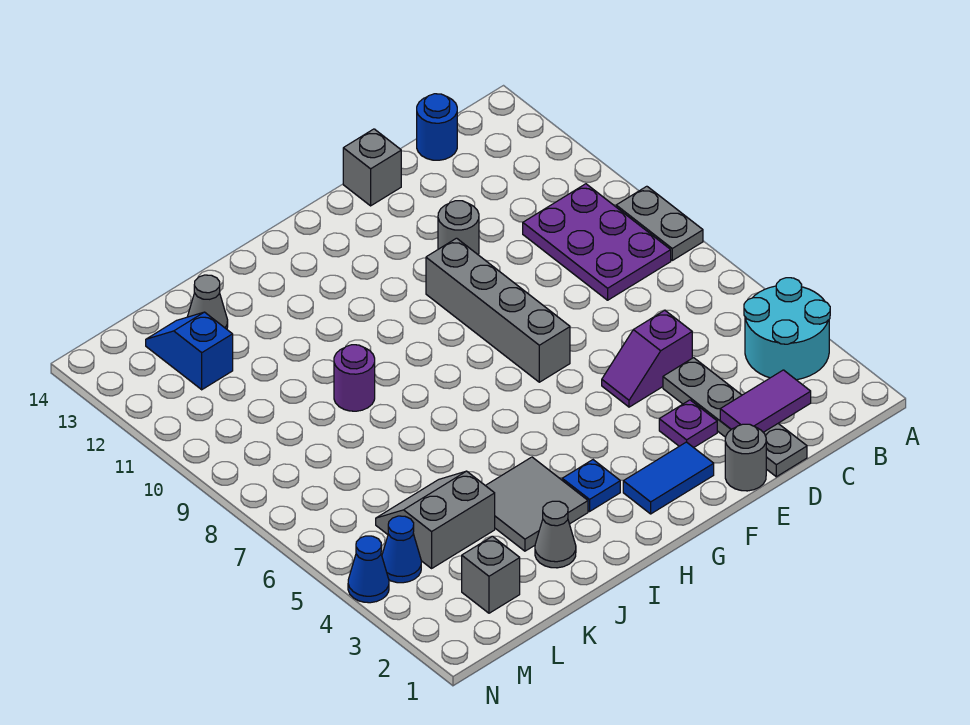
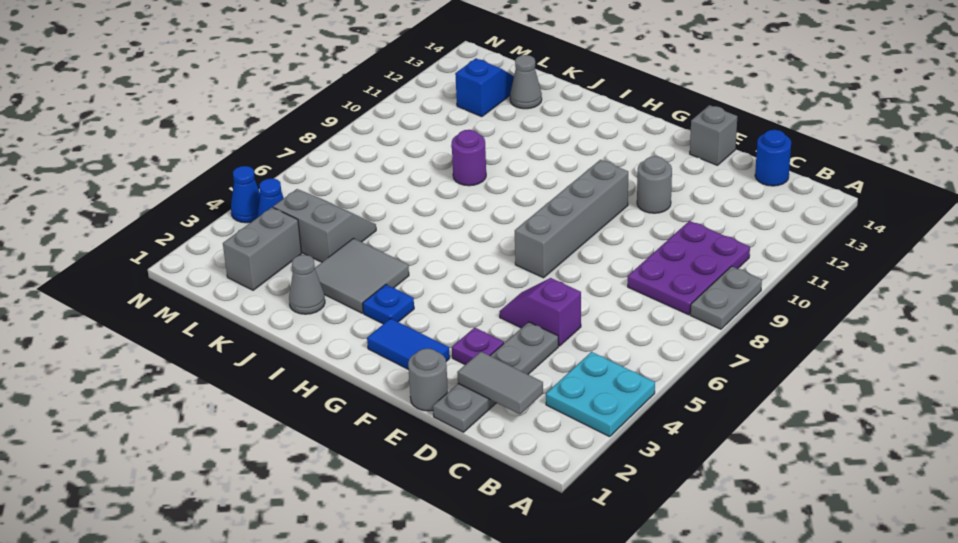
cyan 2x2 round brick [744,278,830,380] -> cyan 2x2 plate [546,352,655,437]
purple 1x2 tile [720,370,811,432] -> grey 1x2 tile [457,352,543,414]
grey 1x1 brick [462,536,520,613] -> grey 1x2 brick [223,207,302,290]

